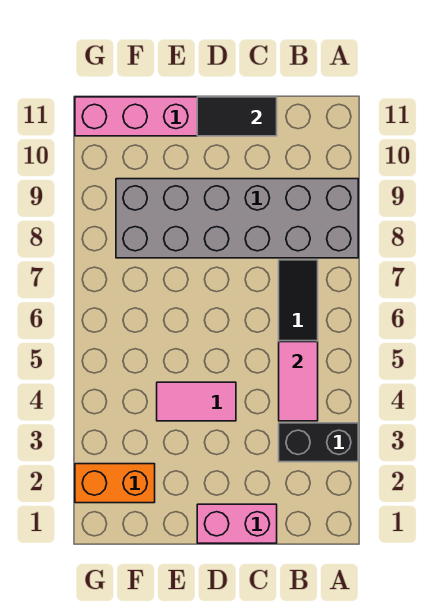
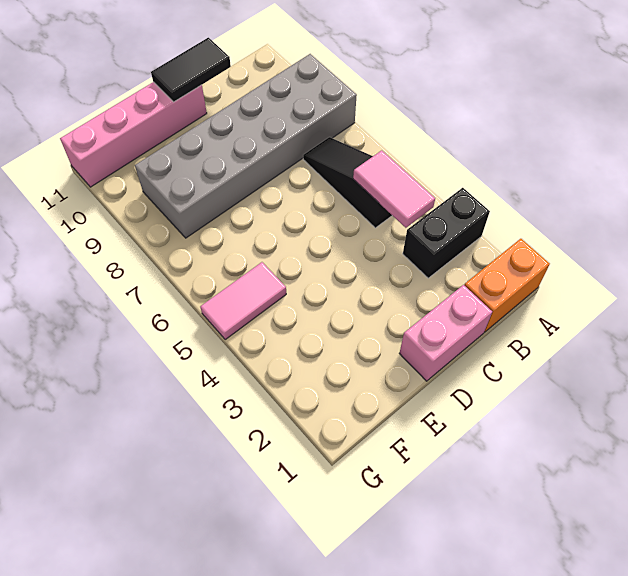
pink 1x2 tile [157,382,236,421] -> pink 1x2 tile moved to [200,262,286,340]
orange 1x2 brick [75,464,155,503] -> orange 1x2 brick moved to [464,239,550,332]

